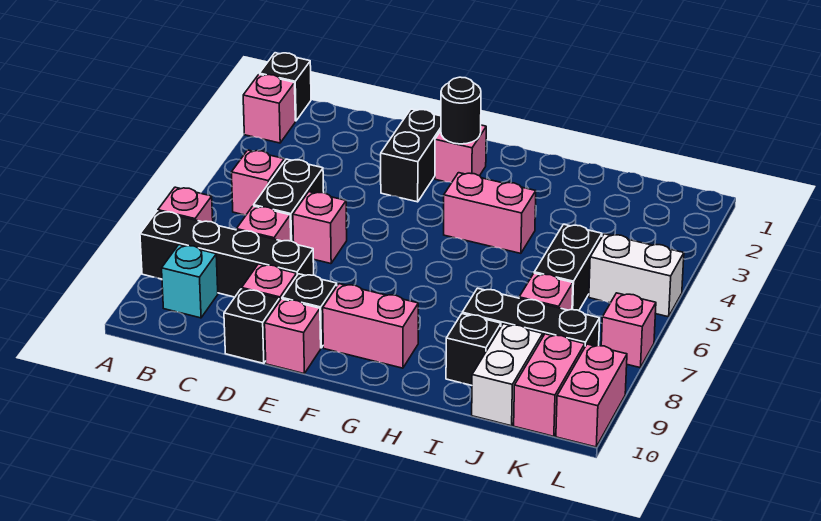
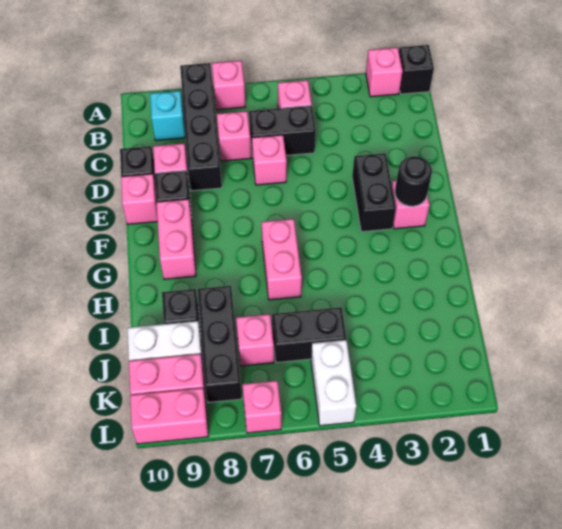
black 1x2 brick [381,109,441,202] -> black 1x2 brick turned to [352,153,396,232]
pink 1x2 brick [444,173,536,253] -> pink 1x2 brick moved to [262,219,302,300]

